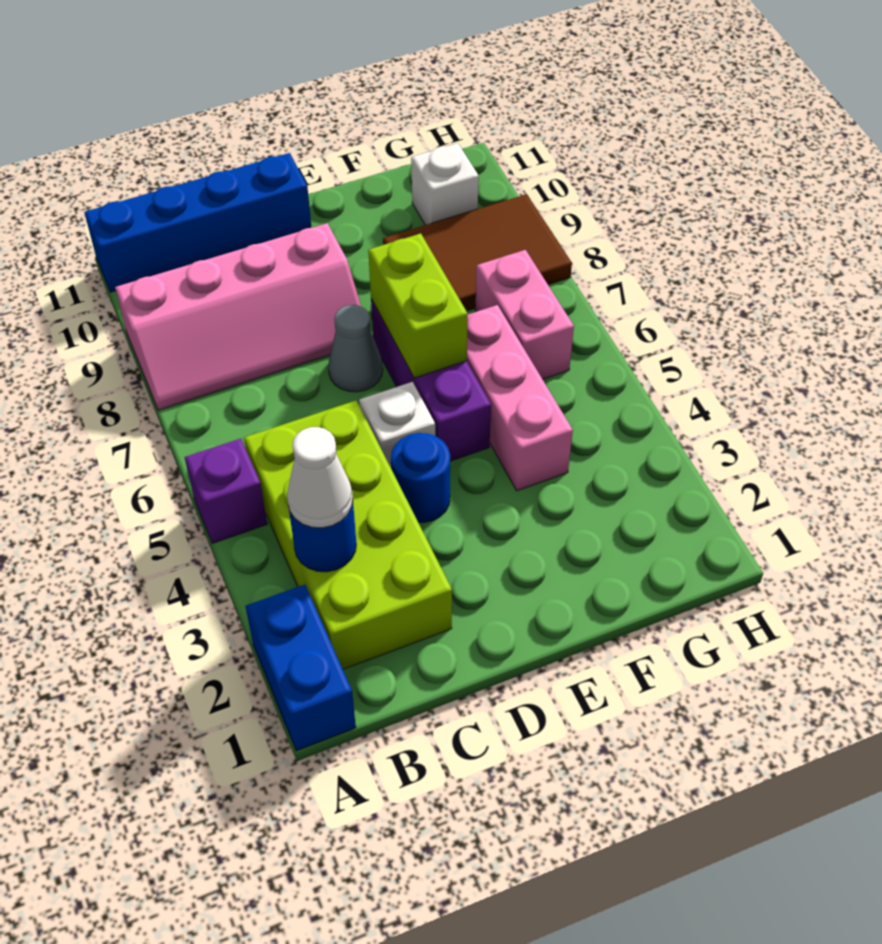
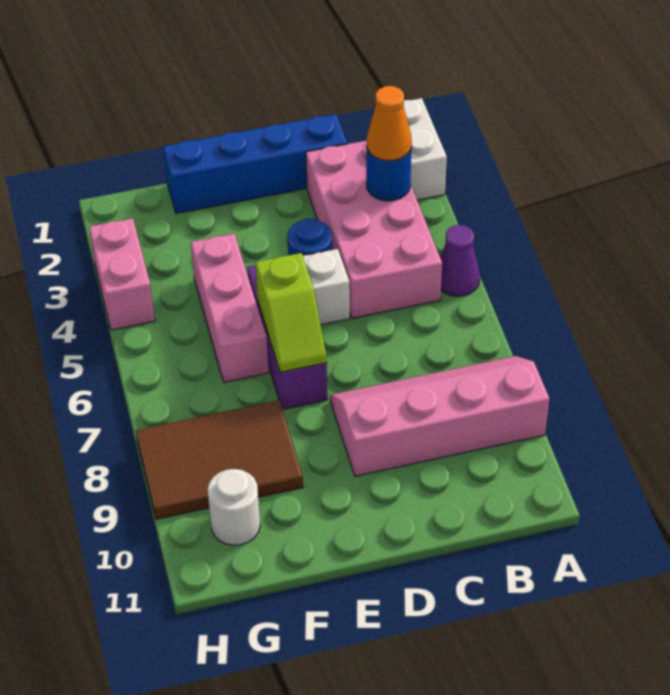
blue 1x2 brick [246,585,356,751] -> white 1x2 brick [404,98,447,200]
purple 1x1 brick [185,439,267,543] -> purple 1x1 cone [440,225,480,296]
blue 1x4 brick [84,153,311,292] -> blue 1x4 brick moved to [163,114,347,213]
lime 2x4 brick [244,400,452,669] -> pink 2x4 brick [306,141,442,318]
white 1x1 cone [287,427,353,528] -> orange 1x1 cone [366,86,412,161]
grey 1x1 cone [328,305,383,392] -> none
lime 1x2 brick [368,234,468,378] -> lime 1x2 slope [256,253,327,372]
pink 1x2 brick [475,250,574,379] -> pink 1x2 brick moved to [89,218,155,330]
white 1x1 brick [411,143,479,225] -> white 1x1 round brick [208,469,260,545]

